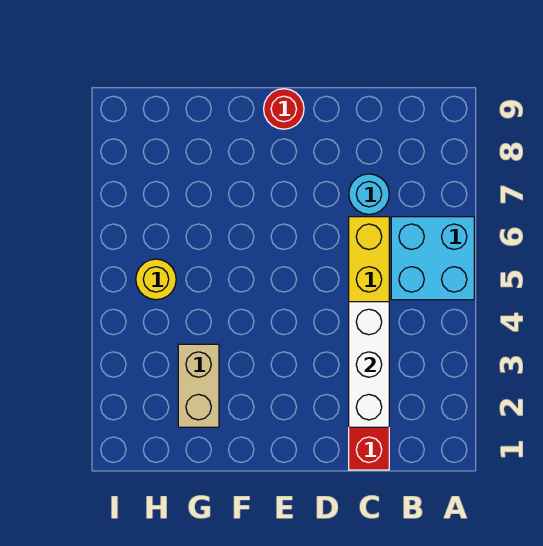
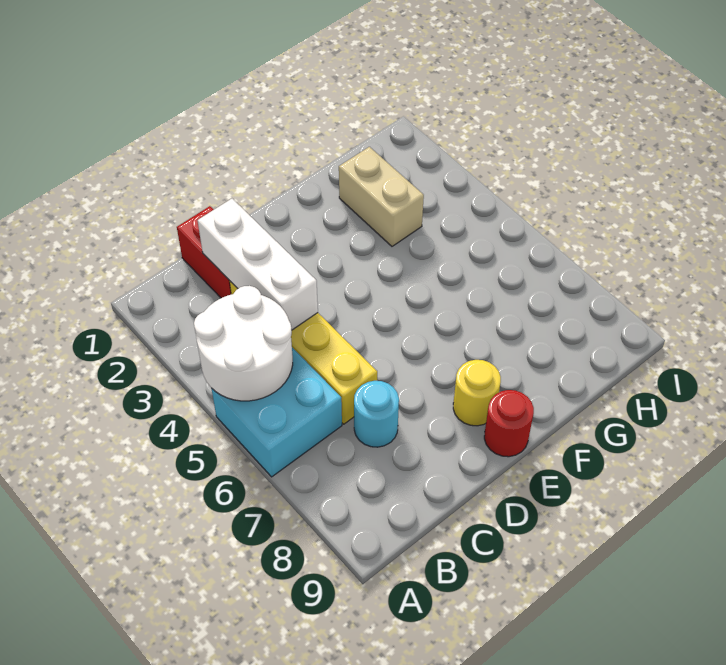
none -> white 2x2 round brick [194,286,293,401]
yellow 1x1 round brick [136,259,176,300] -> yellow 1x1 round brick moved to [453,360,501,426]

